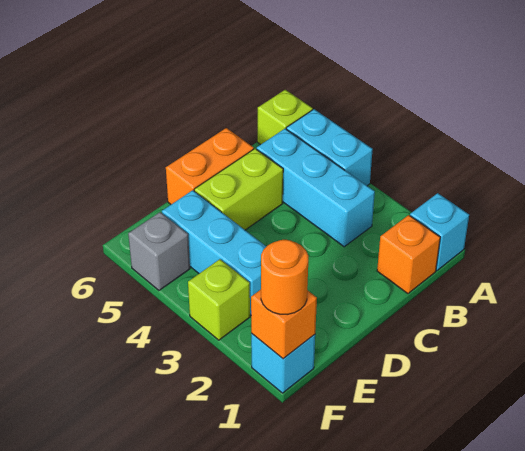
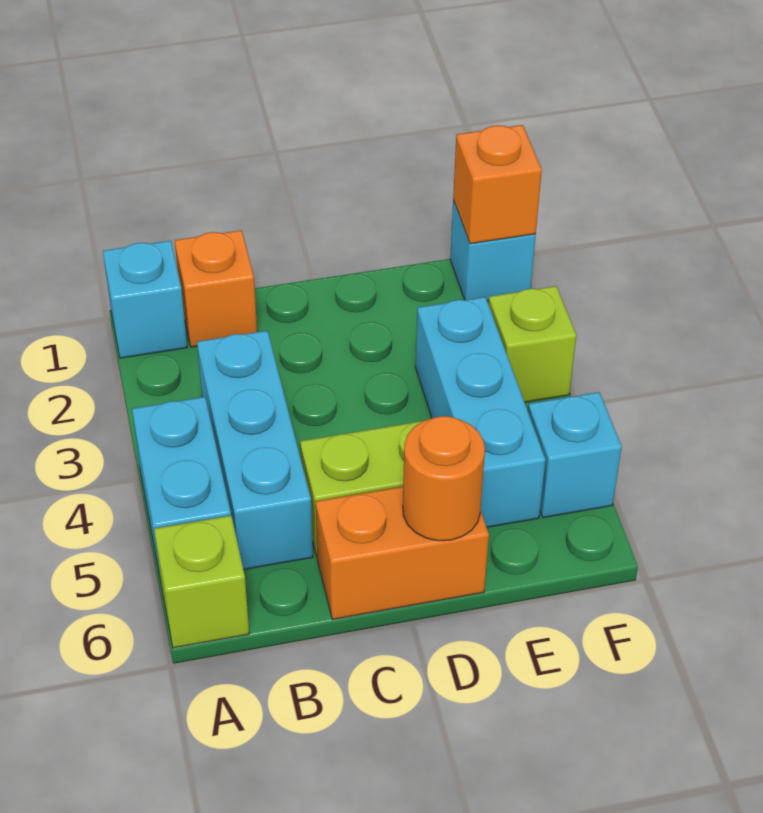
orange 1x1 round brick [261,240,308,315] -> orange 1x1 round brick moved to [403,416,485,541]
grey 1x1 brick [128,212,190,290] -> cyan 1x1 brick [528,392,622,518]

